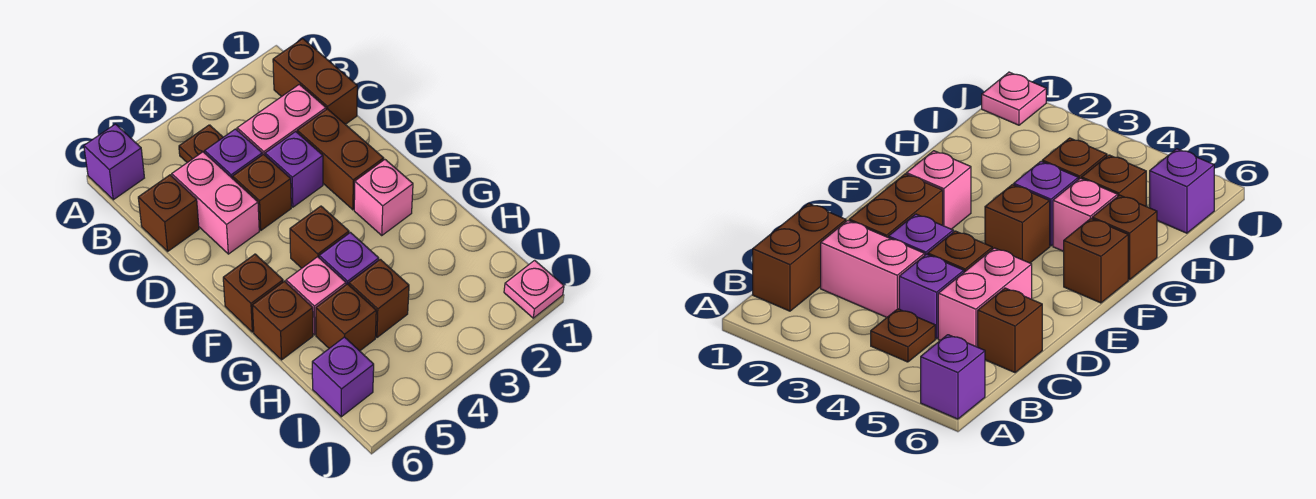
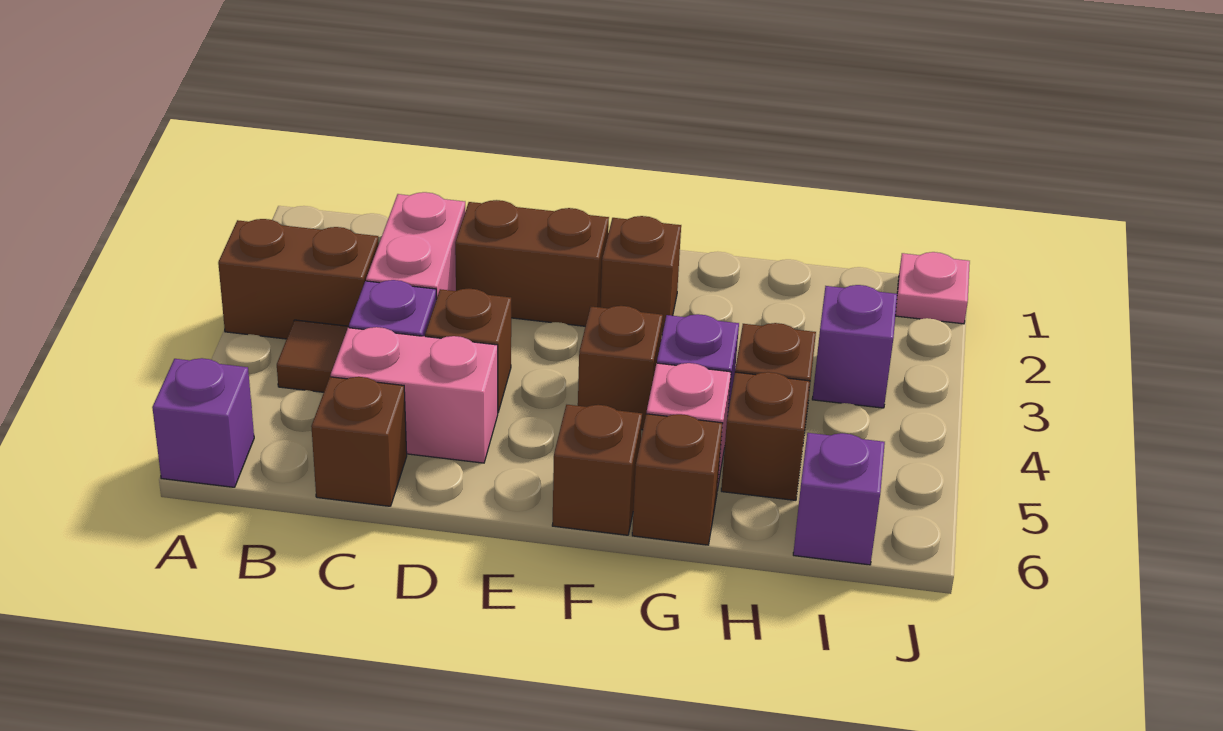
brown 1x2 brick [273,39,357,124] -> brown 1x2 brick moved to [218,219,379,339]
brown 1x1 plate [179,125,223,163] -> brown 1x1 tile [277,320,349,392]
purple 1x1 brick [265,131,323,207] -> purple 1x1 brick moved to [812,285,897,408]
pink 1x1 brick [354,159,413,236] -> brown 1x1 brick [601,216,681,334]

